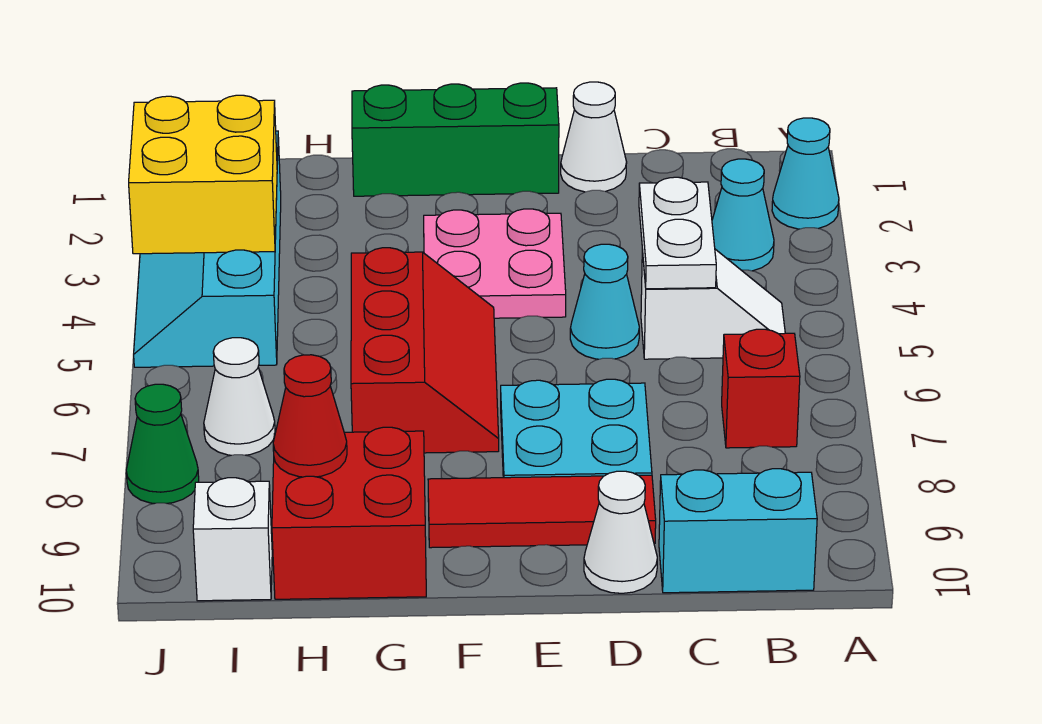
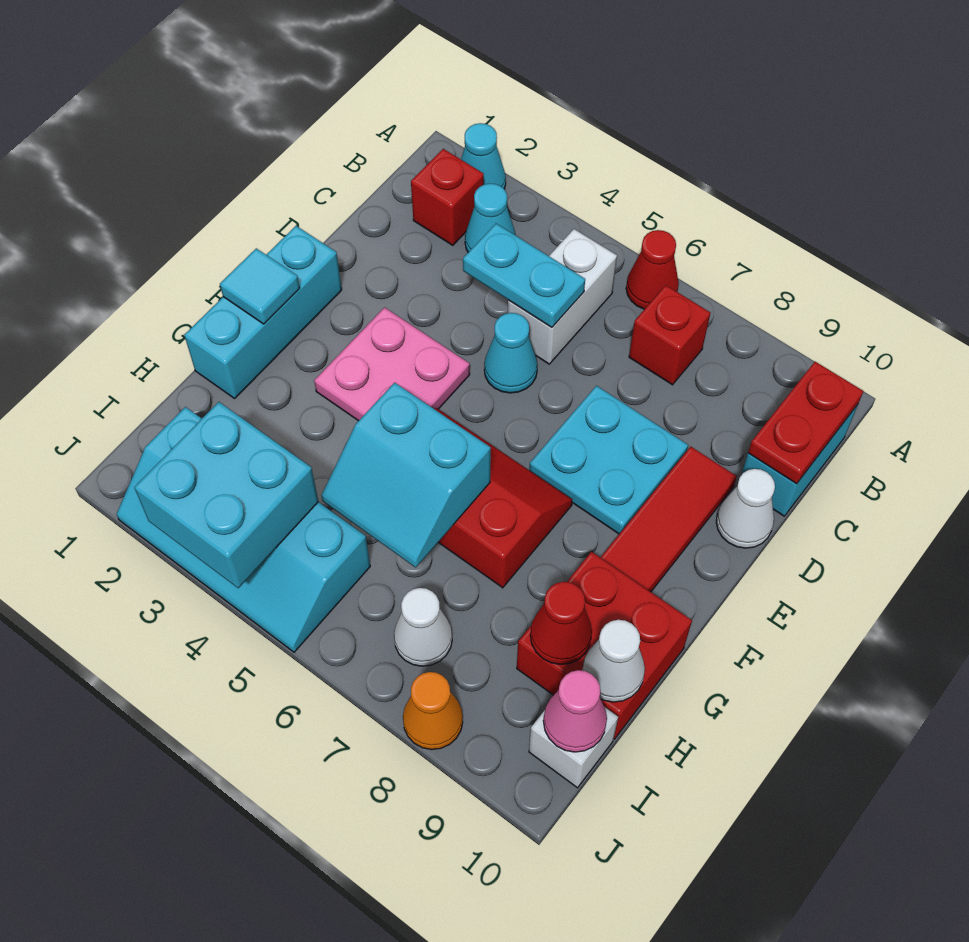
none -> red 1x1 cone [626,230,679,309]
none -> red 1x1 brick [411,149,484,245]
white 1x2 slope [641,249,785,359] -> white 1x2 brick [508,229,617,364]
none -> red 1x2 plate [748,362,863,484]
white 1x2 plate [639,177,716,289] -> cyan 1x2 plate [463,224,585,327]
white 1x1 cone [561,82,627,192] -> white 1x1 cone moved to [582,620,645,702]
green 1x3 brick [352,83,559,196] -> cyan 1x3 brick [184,226,342,398]
none -> cyan 1x1 tile [220,248,300,324]
none -> cyan 2x2 slope [321,383,491,567]
yellow 2x2 brick [129,95,277,254] -> cyan 2x2 brick [134,402,318,588]
none -> pink 1x1 cone [543,670,607,752]
green 1x1 cone [126,384,199,503] -> orange 1x1 cone [403,672,463,750]

